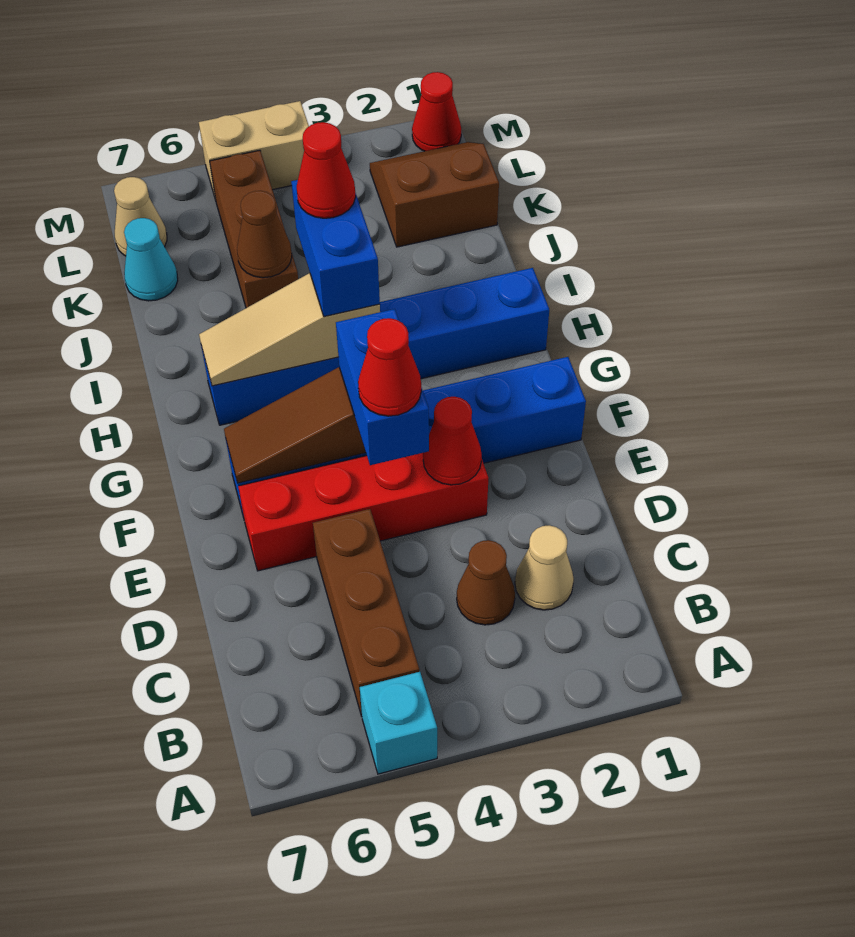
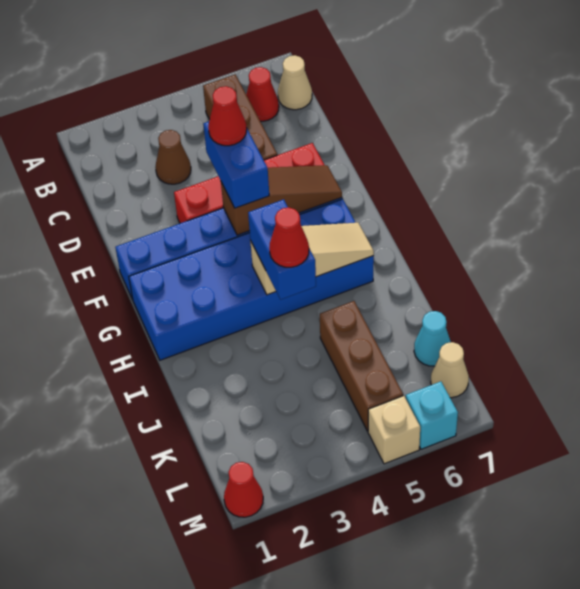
cyan 1x1 brick [360,672,437,774] -> cyan 1x1 brick moved to [406,381,458,449]
tan 1x1 cone [515,525,574,610] -> tan 1x1 cone moved to [278,55,312,110]
red 1x1 cone [423,397,482,485] -> red 1x1 cone moved to [246,67,279,121]
blue 1x6 brick [201,268,549,425] -> blue 2x6 brick [129,199,374,360]
brown 1x1 cone [237,191,292,278] -> none
brown 2x2 slope [370,142,499,247] -> none
tan 1x2 brick [199,101,309,199] -> tan 1x1 brick [368,396,420,464]

